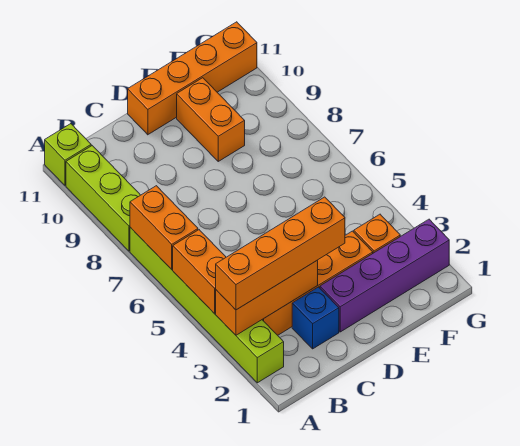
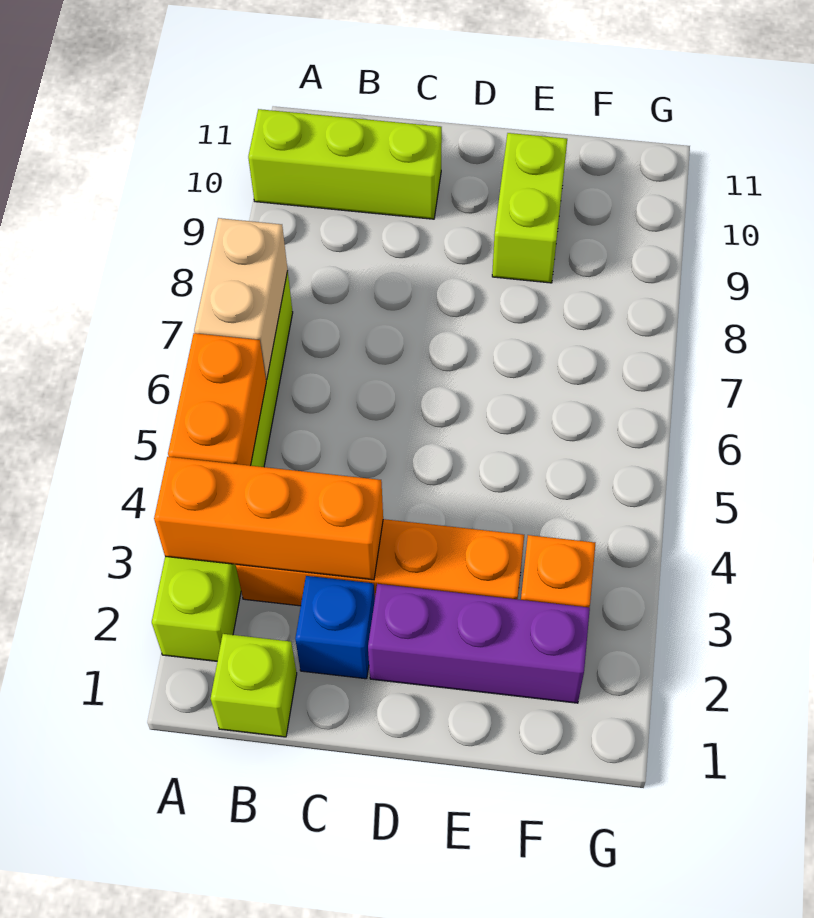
orange 1x4 brick [216,197,345,310] -> none
orange 1x2 brick [130,186,198,270] -> tan 1x2 brick [194,218,288,380]
lime 1x3 brick [66,146,140,251] -> lime 1x3 brick turned to [248,109,442,219]
lime 1x1 brick [45,124,91,185] -> lime 1x1 brick moved to [211,634,297,737]
purple 1x4 brick [320,219,449,332] -> purple 1x3 brick [368,584,590,703]
orange 1x4 brick [128,22,257,135] -> none
orange 1x2 brick [177,78,245,161] -> lime 1x2 brick [492,133,567,283]

